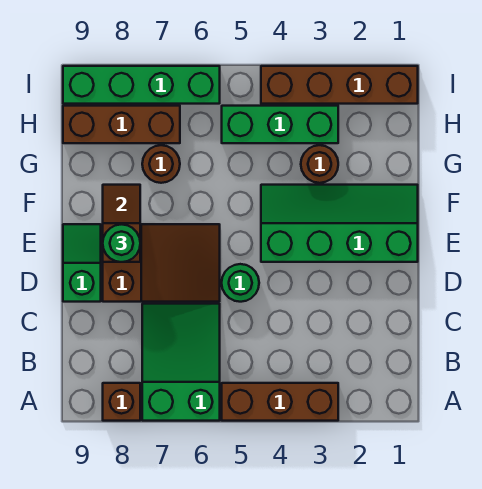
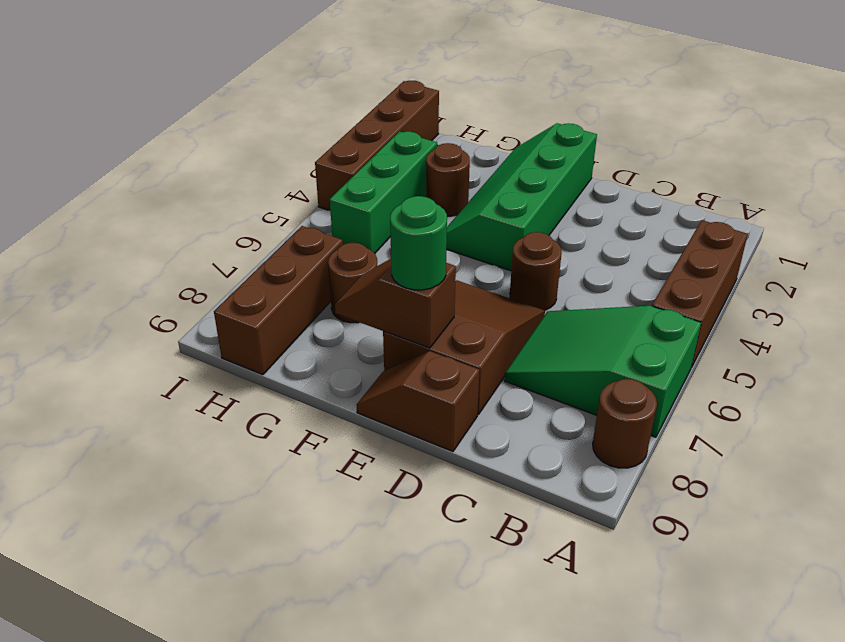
brown 1x1 brick [103,383,140,421] -> brown 1x1 round brick [593,379,657,468]
green 1x1 round brick [222,264,259,302] -> brown 1x1 round brick [510,232,562,310]
green 1x2 slope [63,224,101,302] -> brown 1x2 slope [357,351,479,451]
green 1x4 brick [63,66,220,104] -> none

